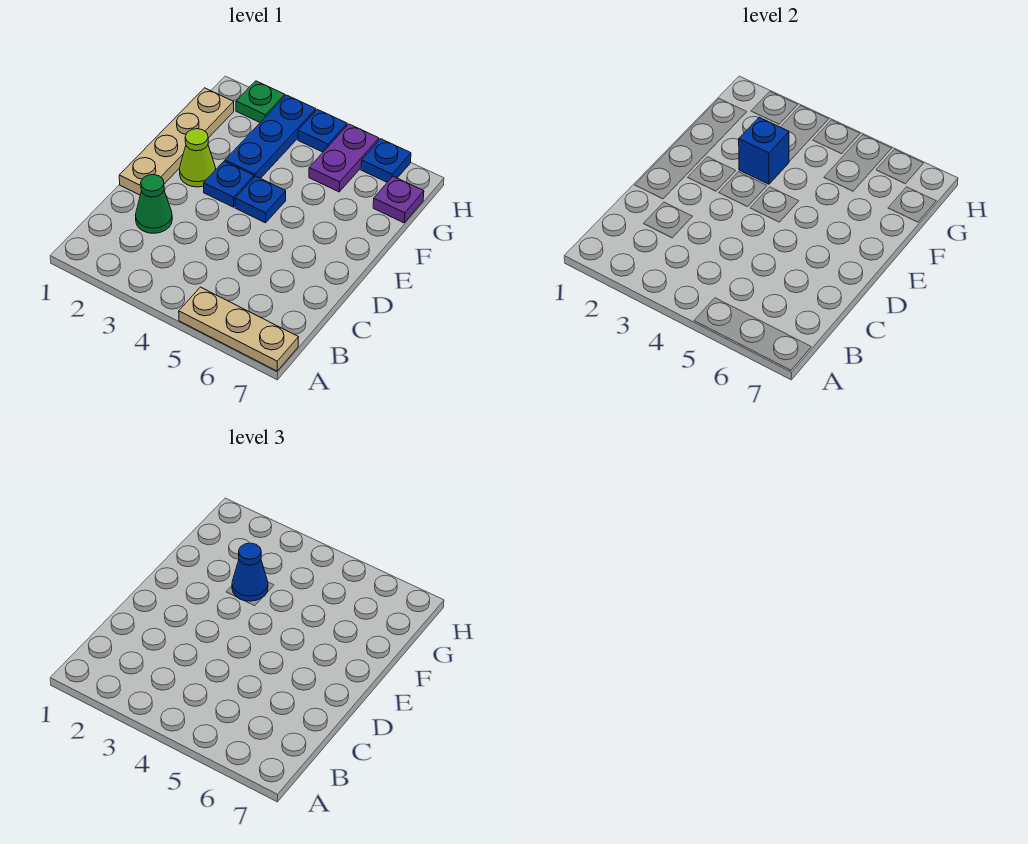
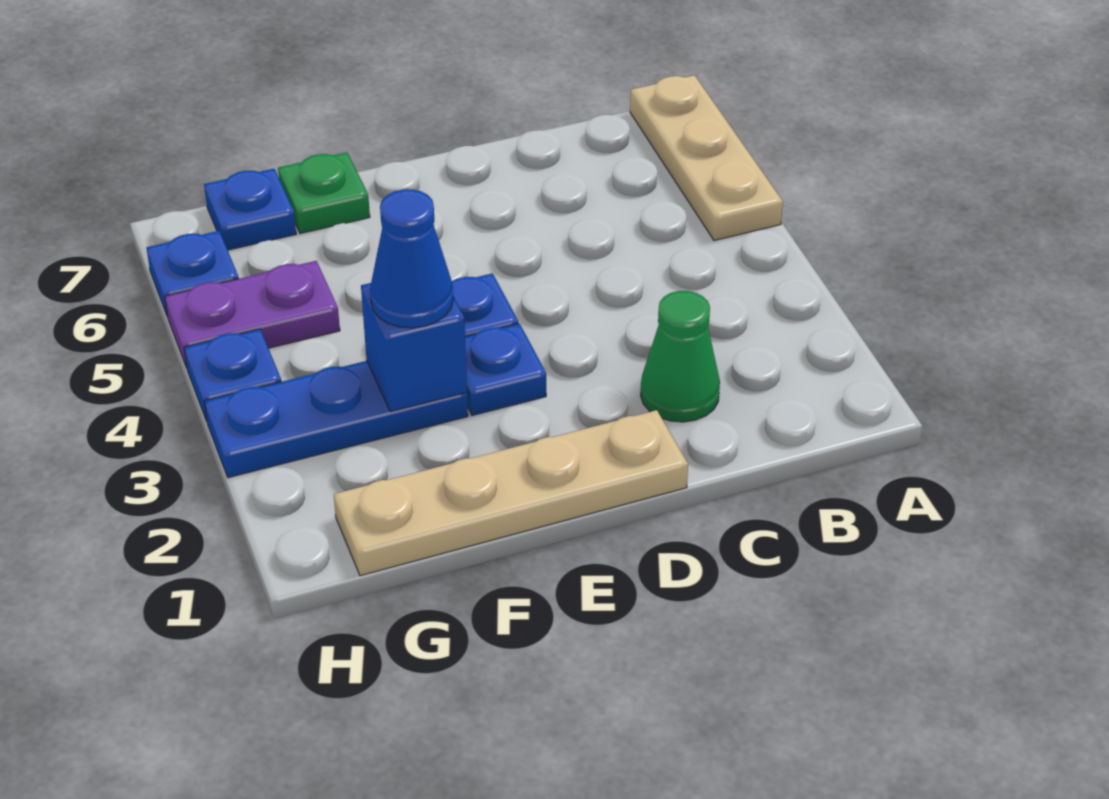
lime 1x1 cone [180,129,216,187] -> none
purple 1x1 plate [373,176,424,223] -> blue 1x1 plate [204,169,296,250]
green 1x1 plate [236,81,285,122] -> green 1x1 plate moved to [278,152,370,234]

